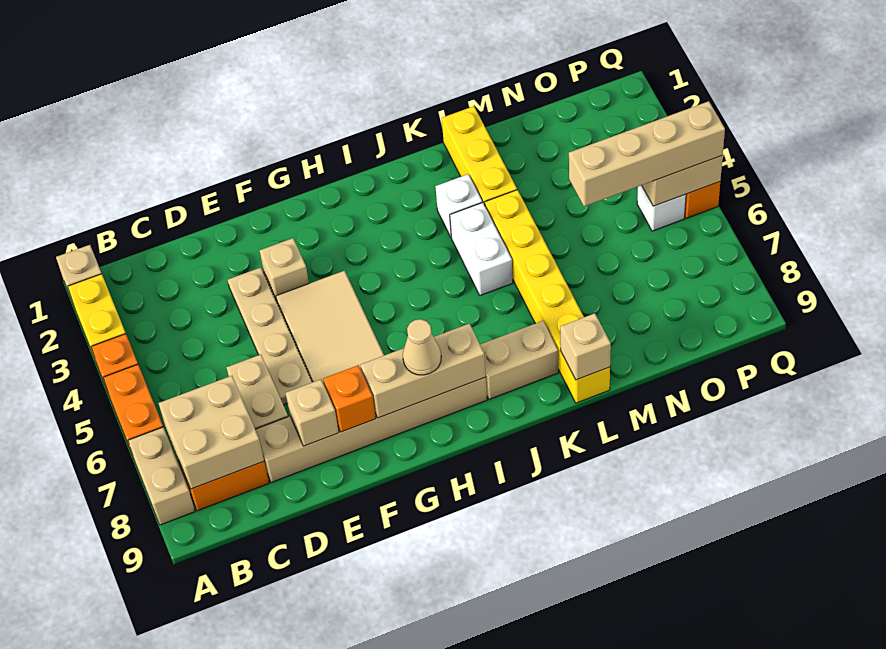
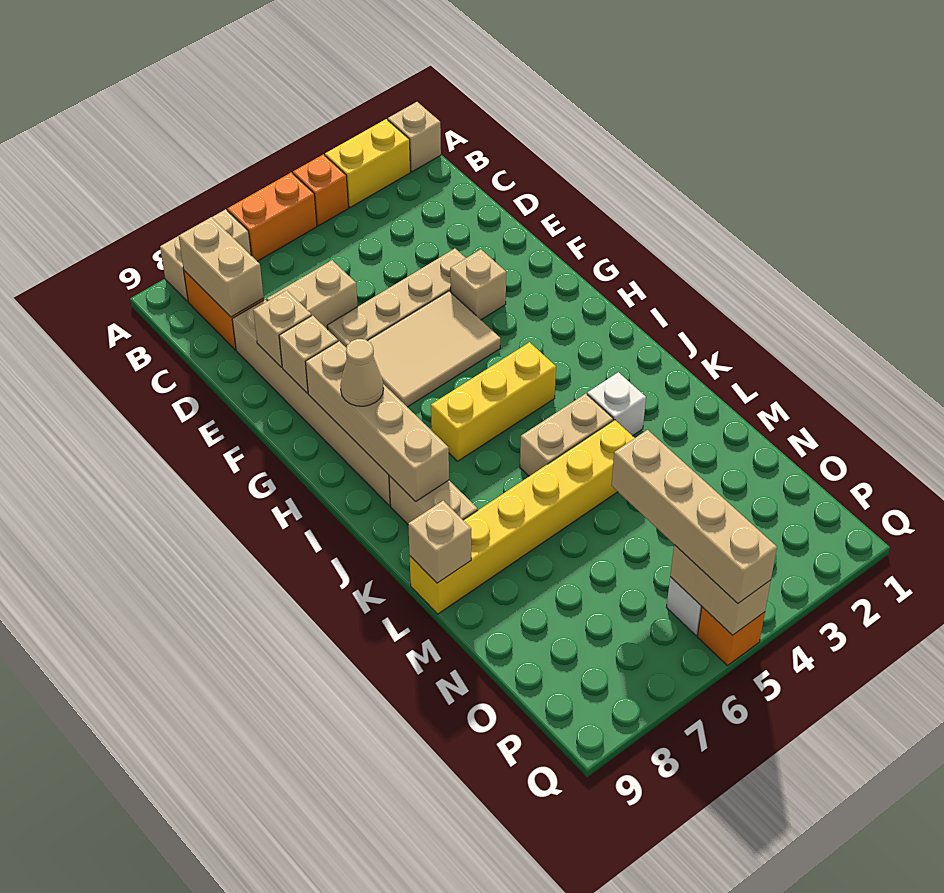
tan 2x2 brick [159,376,264,489] -> tan 1x2 brick [179,217,264,317]
orange 1x1 brick [323,365,376,432] -> tan 1x1 brick [279,315,338,393]
tan 1x3 brick [361,324,486,418] -> tan 1x4 brick [306,341,449,502]
white 1x2 brick [450,202,513,296] -> tan 1x2 brick [520,394,613,476]
yellow 1x3 brick [442,106,517,205] -> yellow 1x3 brick moved to [431,342,556,461]

